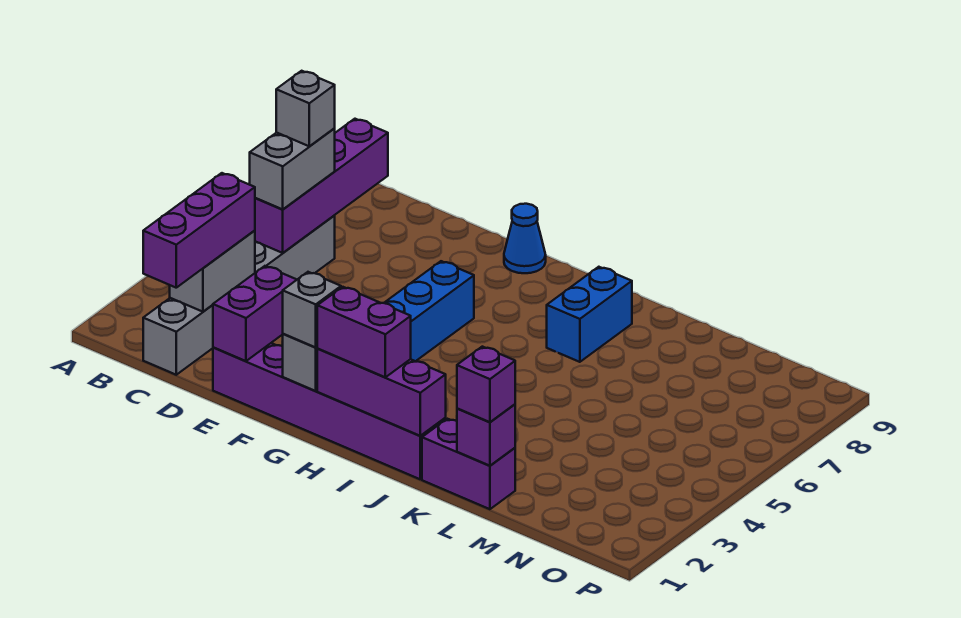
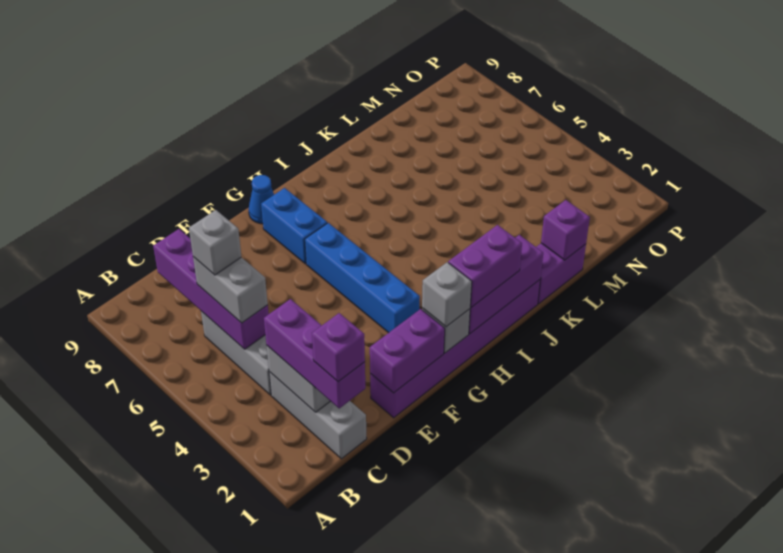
purple 1x2 brick [213,266,297,361] -> purple 1x2 brick turned to [370,309,445,393]
blue 1x2 brick [547,267,632,362] -> blue 1x2 brick moved to [261,188,327,264]
purple 1x1 brick [457,347,515,422] -> purple 1x1 brick moved to [312,313,365,382]

